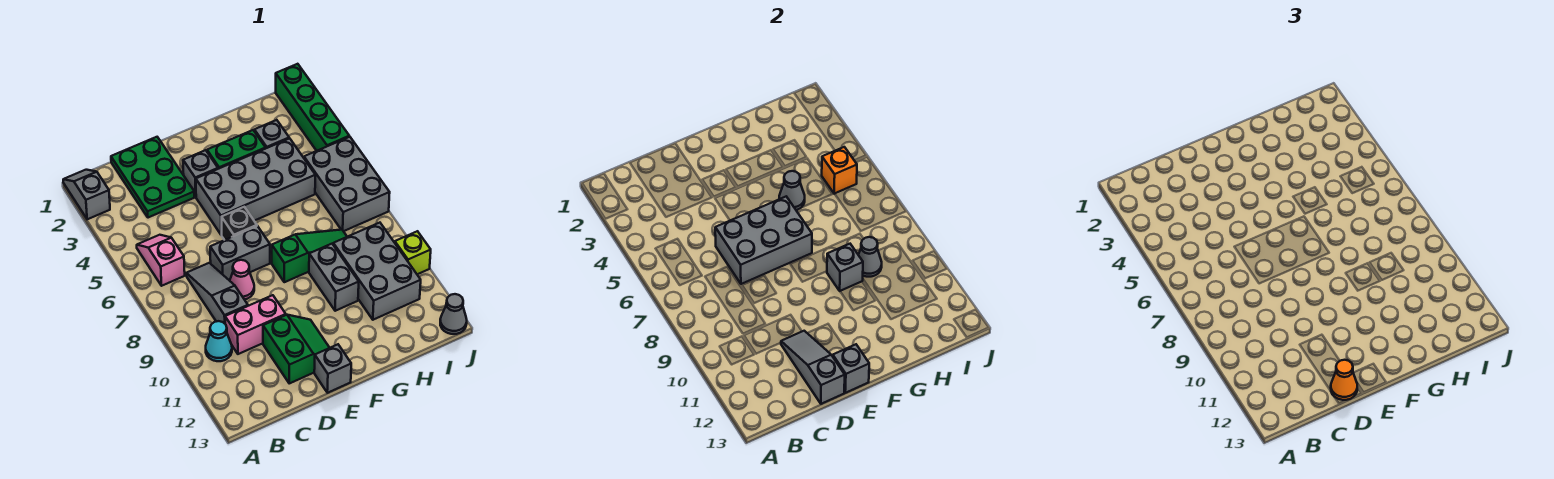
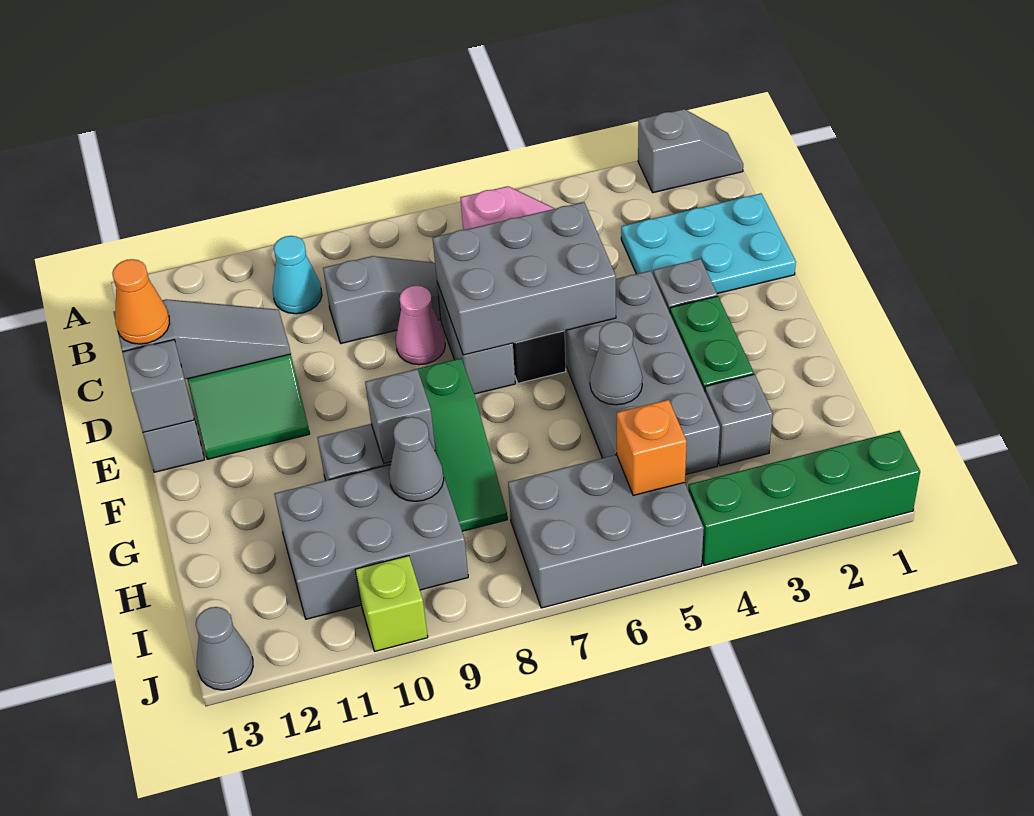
green 2x3 plate [111,137,194,218] -> cyan 2x3 plate [621,193,796,294]
pink 1x2 brick [225,295,286,354] -> none
grey 2x3 brick [715,197,812,284] -> grey 2x3 brick turned to [433,202,616,355]

